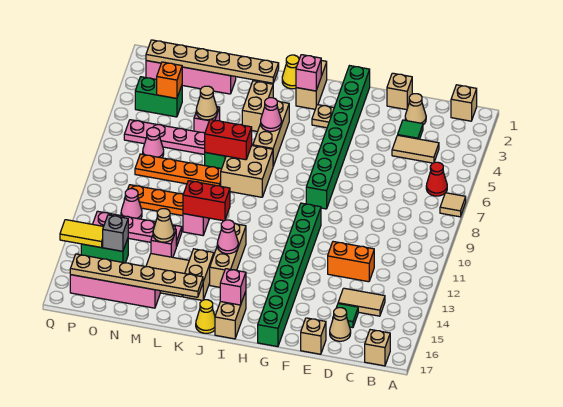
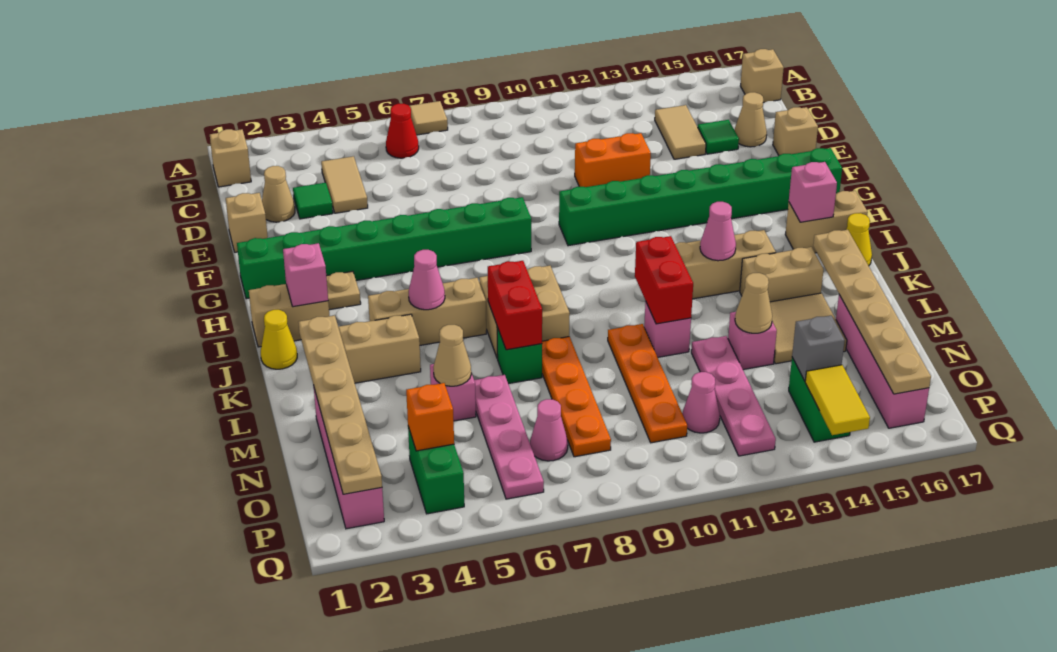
orange 1x2 brick [328,242,374,282] -> orange 1x2 brick turned to [575,133,651,187]

